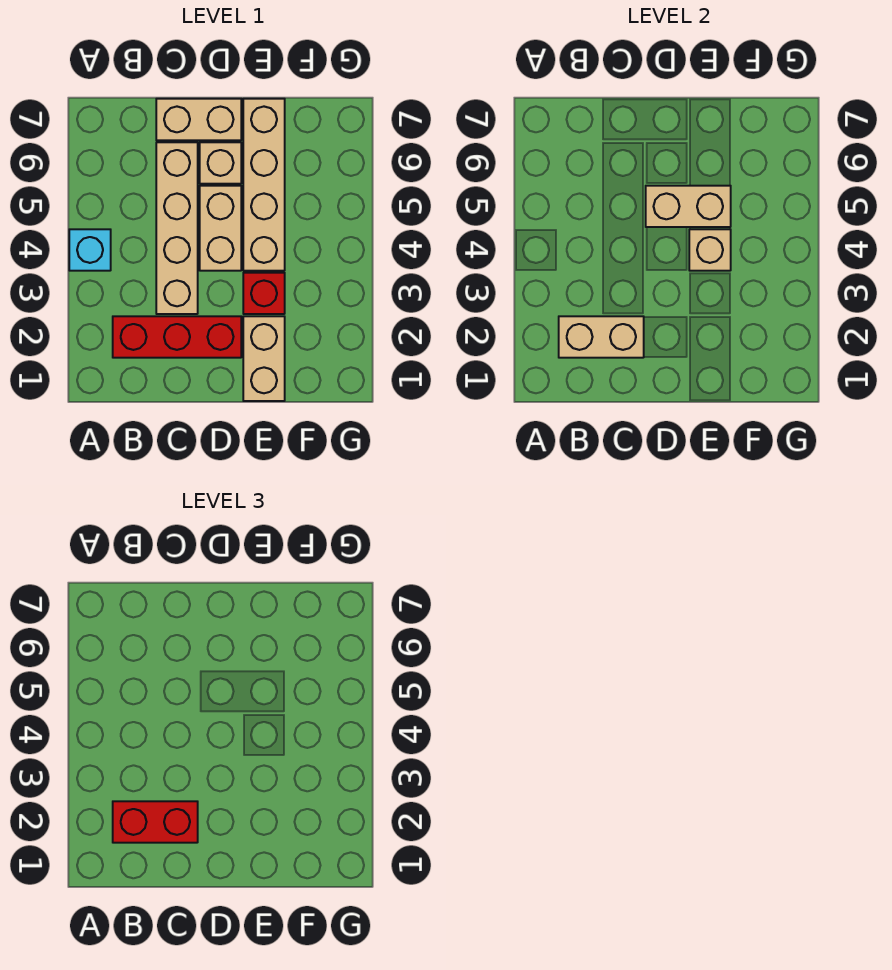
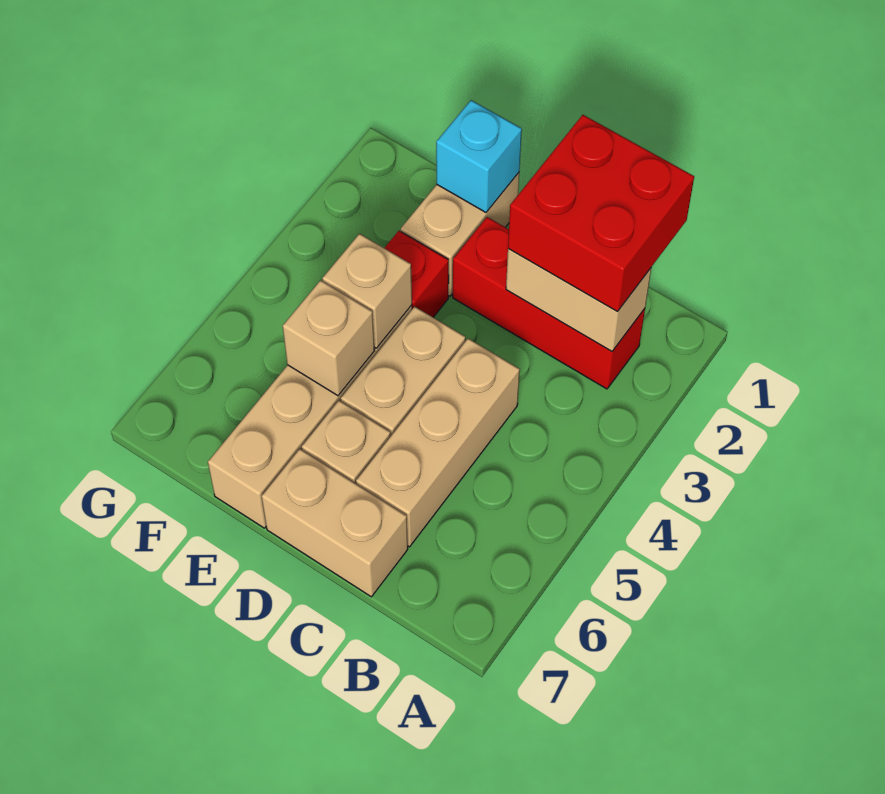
cyan 1x1 brick [69,229,111,271] -> cyan 1x1 brick moved to [436,100,522,212]
red 1x2 brick [113,801,198,843] -> red 2x2 brick [508,115,694,312]
tan 1x4 brick [156,142,198,314] -> tan 1x3 brick [356,338,520,547]
tan 1x2 brick [646,186,731,227] -> tan 1x1 brick [283,280,375,396]

